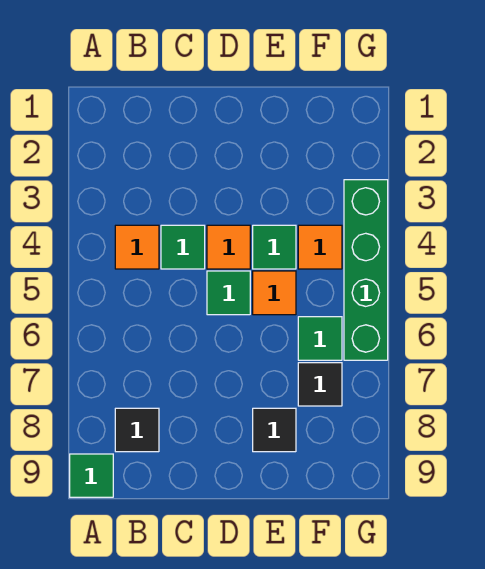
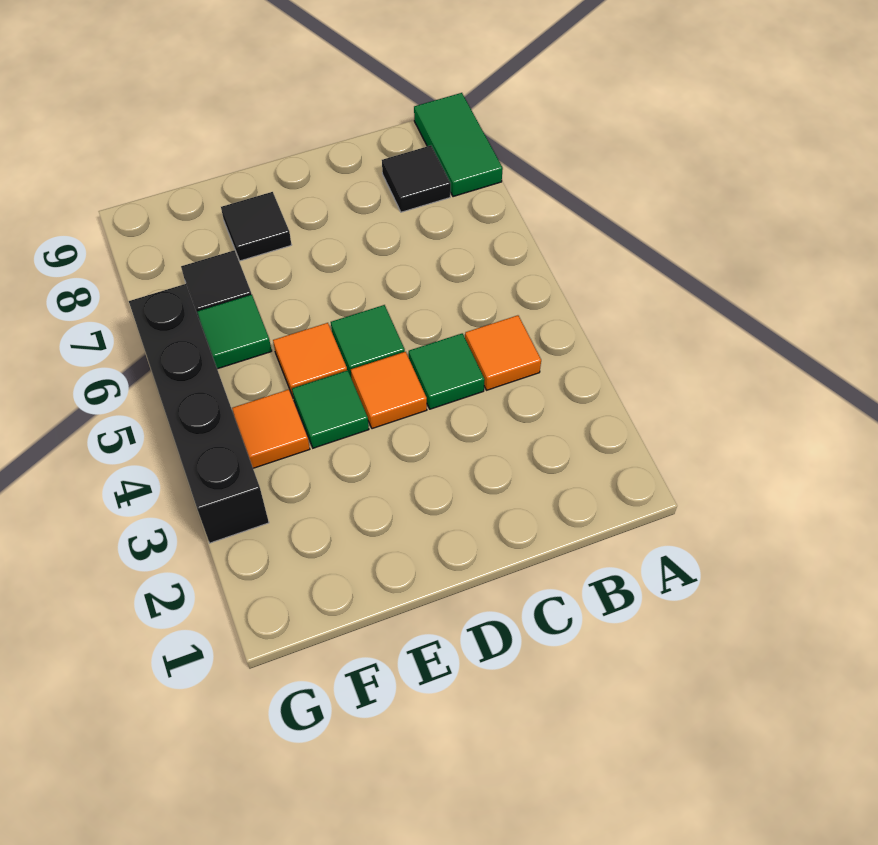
green 1x1 tile [70,454,113,497] -> green 1x2 tile [414,93,503,197]
green 1x4 brick [344,180,388,360] -> black 1x4 brick [129,284,269,543]

